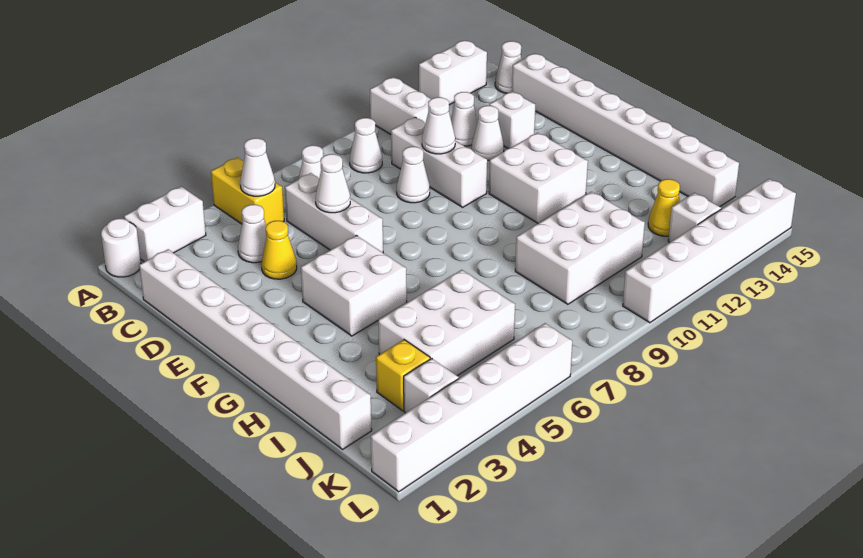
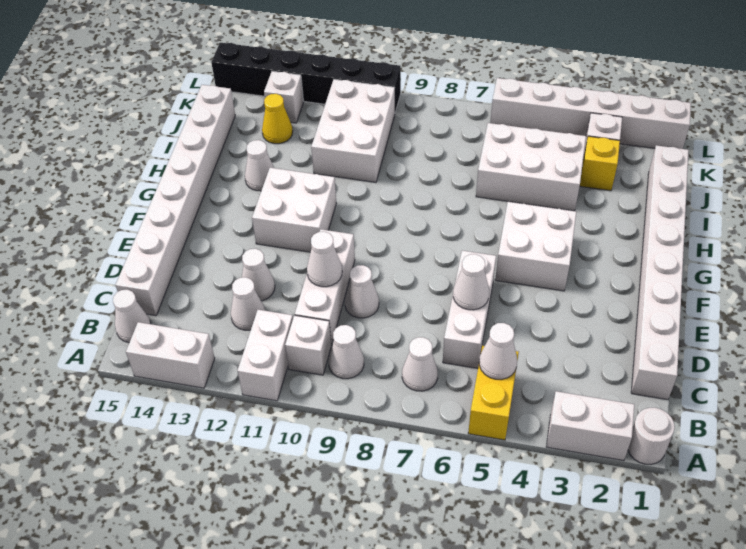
white 1x1 cone [238,205,267,263] -> white 1x1 cone moved to [245,140,274,191]
yellow 1x1 cone [261,221,297,279] -> none
white 1x1 brick [489,92,535,149] -> white 1x1 brick moved to [285,315,331,375]
white 2x3 brick [515,192,645,304] -> white 2x3 brick turned to [311,79,395,182]
white 1x6 brick [623,179,796,323] -> black 1x6 brick [211,43,401,112]

